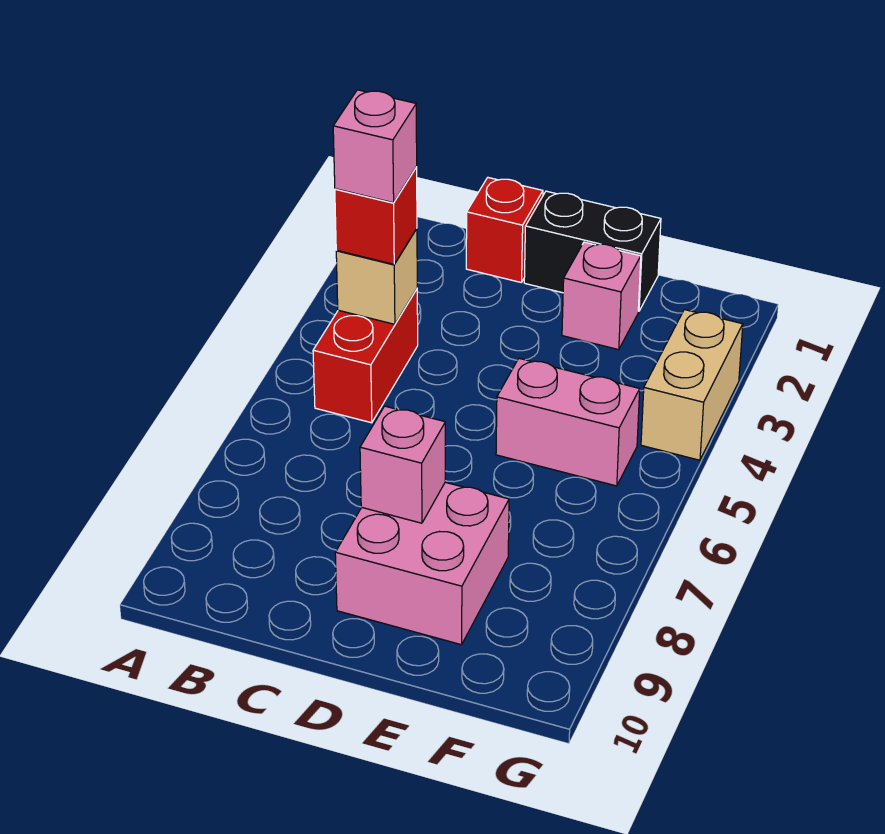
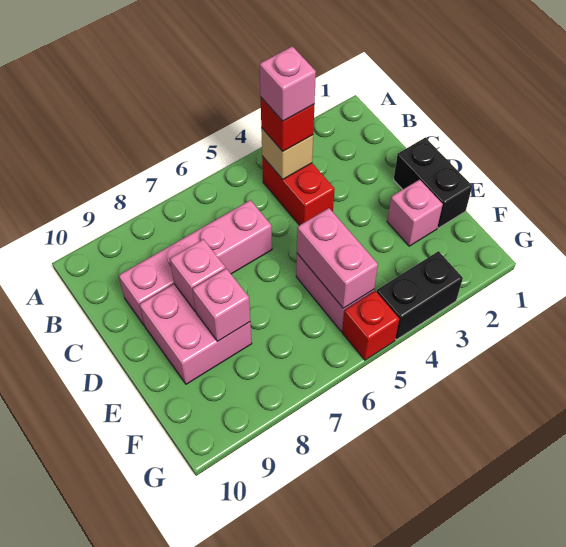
red 1x2 brick [313,289,418,423] -> red 1x2 brick turned to [262,156,334,225]
red 1x1 brick [466,178,543,283] -> red 1x1 brick moved to [342,291,399,360]
none -> pink 1x4 brick [119,200,272,325]
none -> pink 1x2 brick [297,208,378,308]
none -> pink 1x1 brick [192,269,250,341]
tan 1x2 brick [641,310,743,460] -> black 1x2 brick [377,251,463,340]

